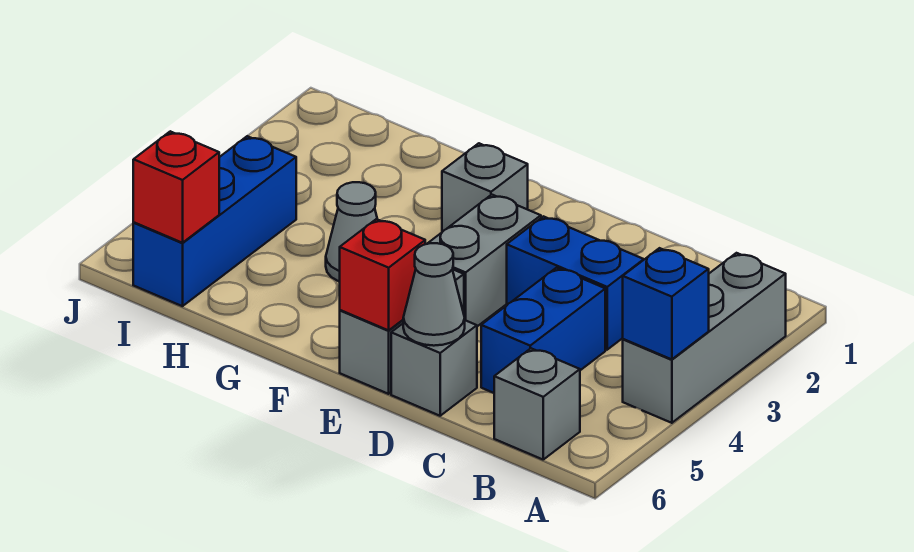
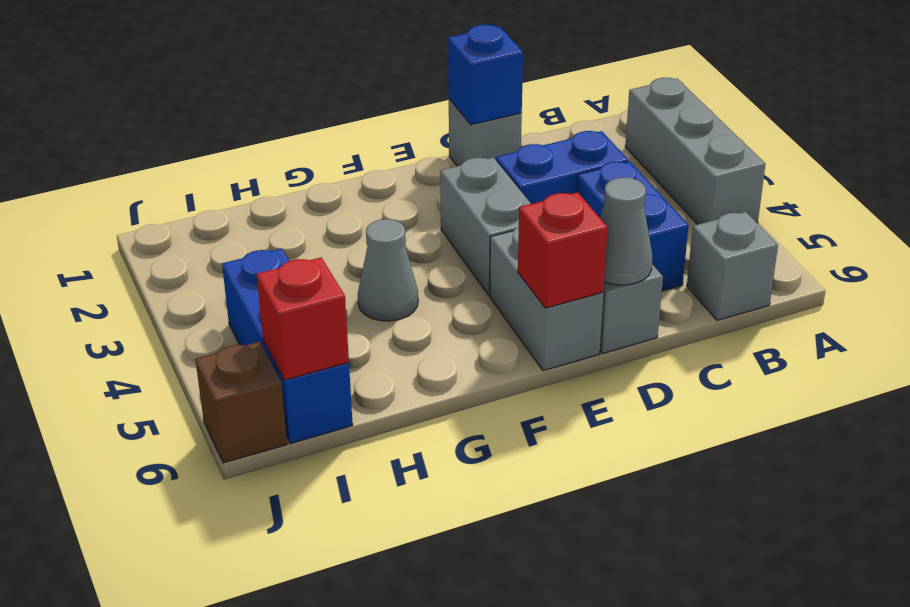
blue 1x1 brick [623,248,709,359] -> blue 1x1 brick moved to [448,25,523,125]
grey 1x1 brick [442,143,528,232] -> grey 1x1 brick moved to [449,99,522,166]
none -> brown 1x1 brick [195,342,287,463]

